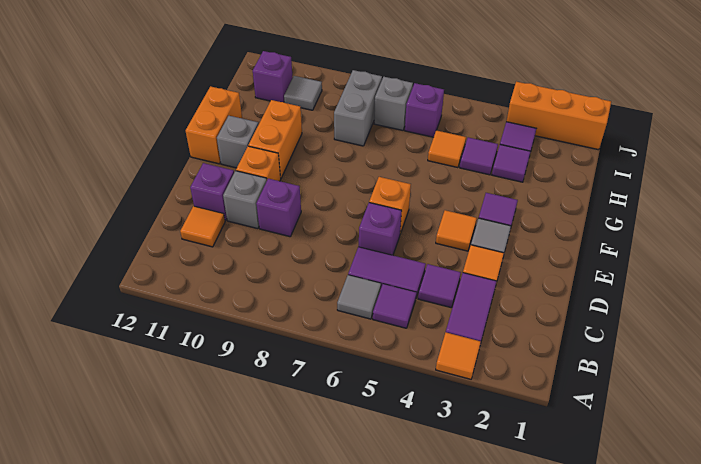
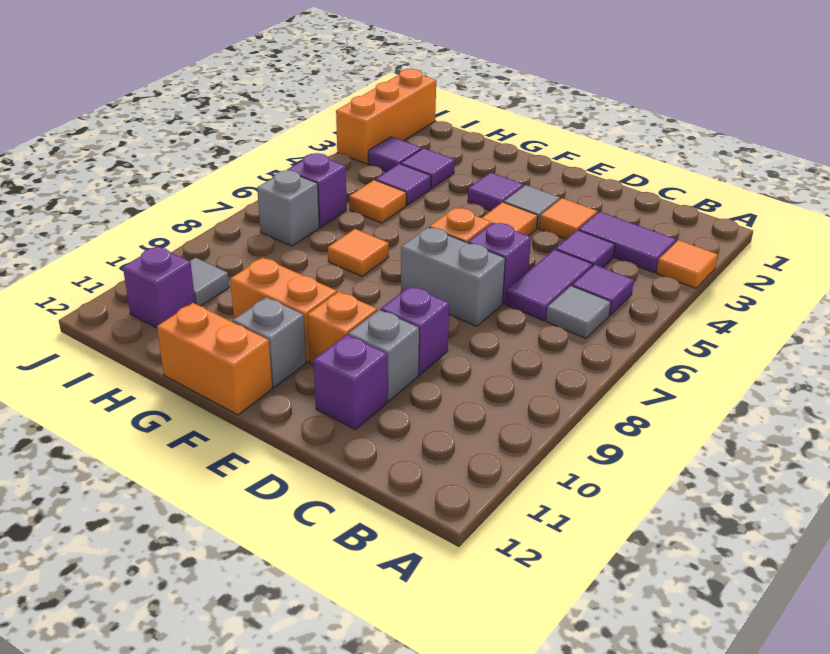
orange 1x1 tile [180,206,225,247] -> orange 1x1 tile moved to [328,229,389,276]
grey 1x2 brick [334,70,382,146] -> grey 1x2 brick moved to [401,227,505,326]

